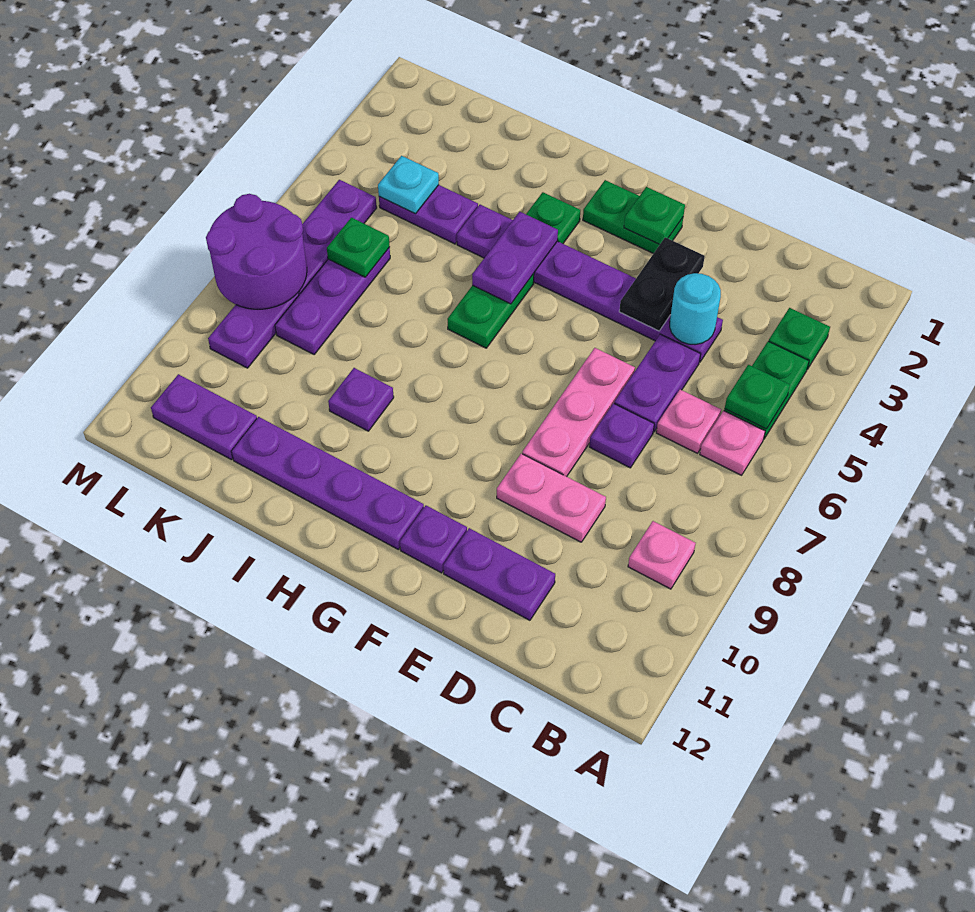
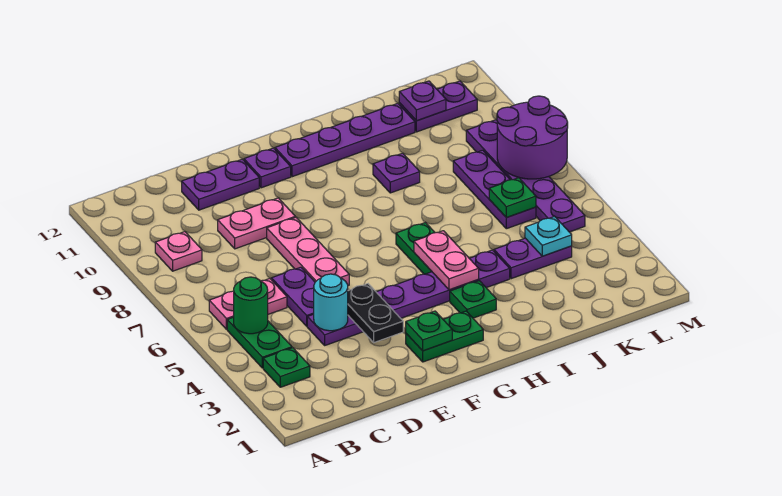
green 1x1 plate [725,365,790,429] -> green 1x1 round brick [233,277,268,334]
purple 1x1 plate [589,403,654,468] -> purple 1x1 plate moved to [399,81,446,121]
purple 1x2 plate [472,212,558,304] -> pink 1x2 plate [414,231,479,290]

